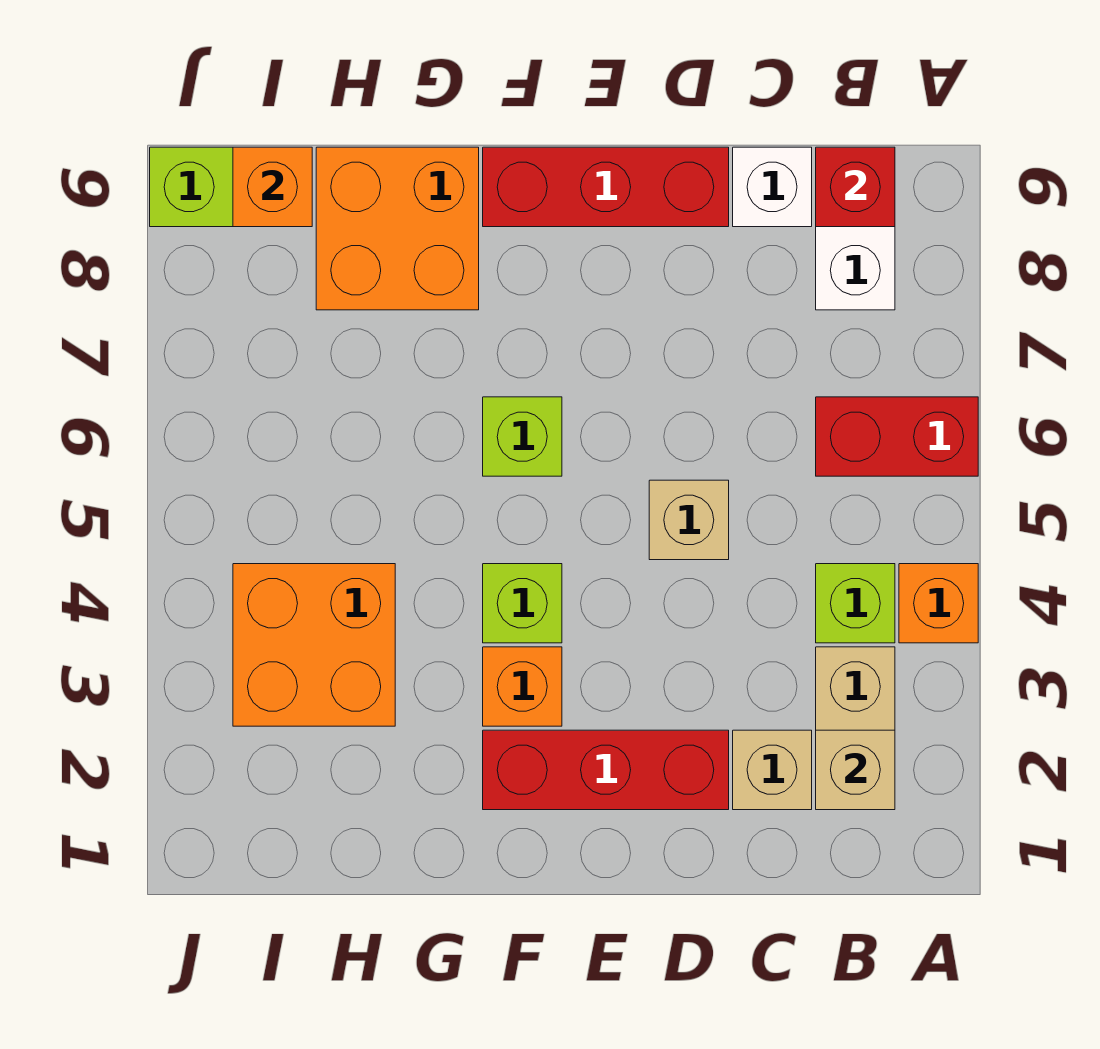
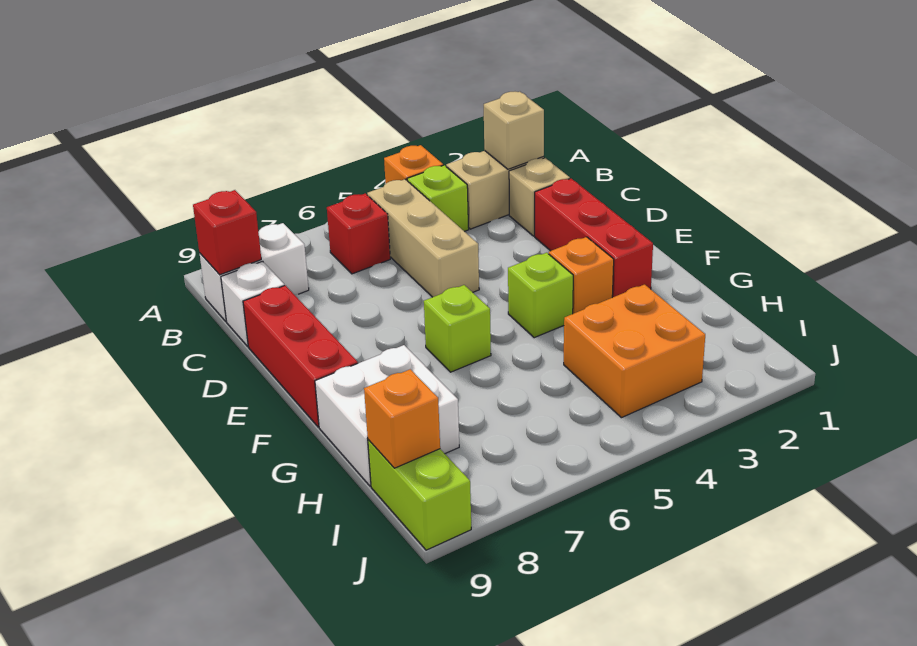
red 1x2 brick [816,397,978,476] -> red 1x1 brick [327,193,390,274]
tan 1x1 brick [649,480,729,560] -> tan 1x3 brick [367,179,479,297]
orange 2x2 brick [316,147,479,310] -> white 2x2 brick [315,345,459,486]

